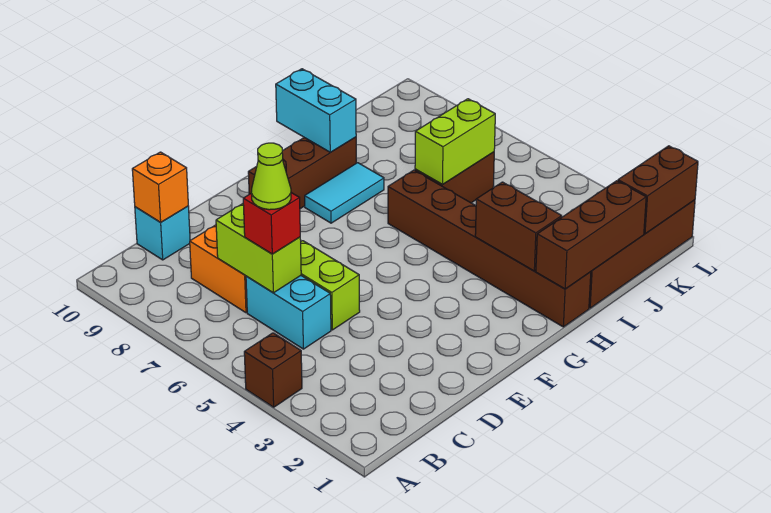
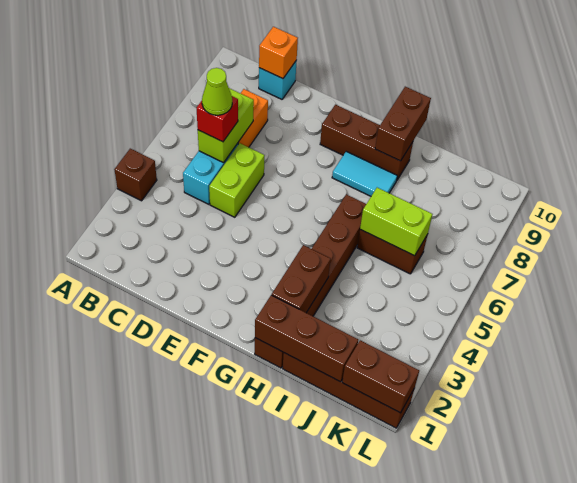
cyan 1x2 brick [276,69,356,152] -> brown 1x2 brick [375,87,431,161]

